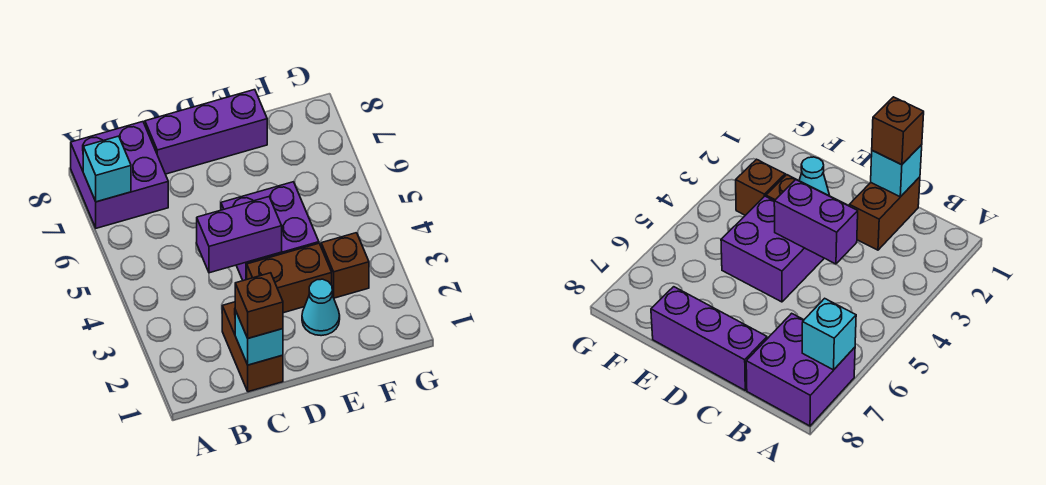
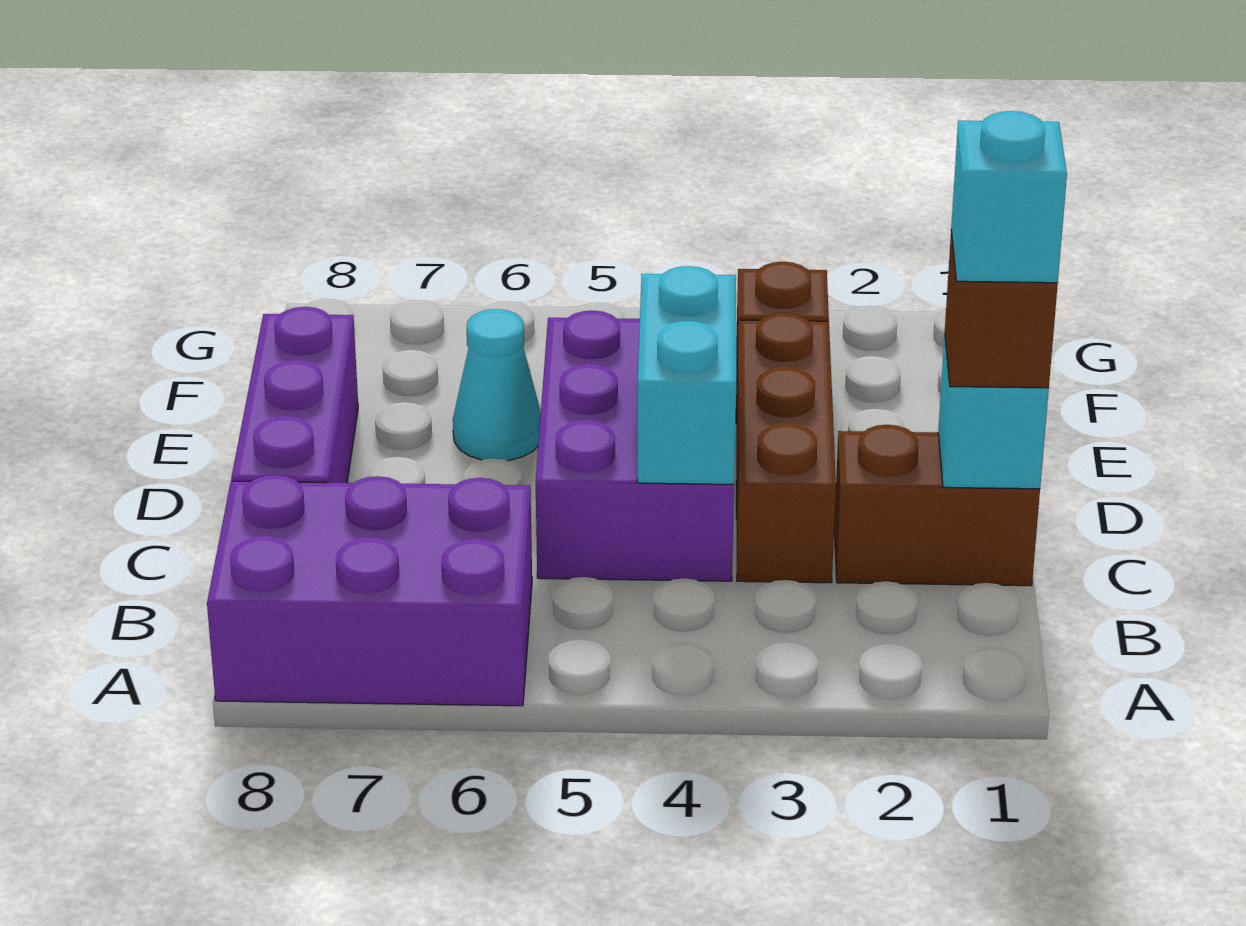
purple 2x2 brick [71,122,168,228] -> purple 2x3 brick [207,475,532,706]
cyan 1x1 brick [83,136,131,202] -> cyan 1x1 brick moved to [951,111,1067,283]
purple 1x2 brick [197,197,282,273] -> cyan 1x2 brick [637,266,736,484]
brown 1x2 brick [247,243,332,313] -> brown 1x3 brick [736,313,836,583]
purple 2x2 brick [221,182,319,281] -> purple 2x3 brick [536,311,734,581]
cyan 1x1 cone [302,279,340,336] -> cyan 1x1 cone moved to [453,309,541,461]

